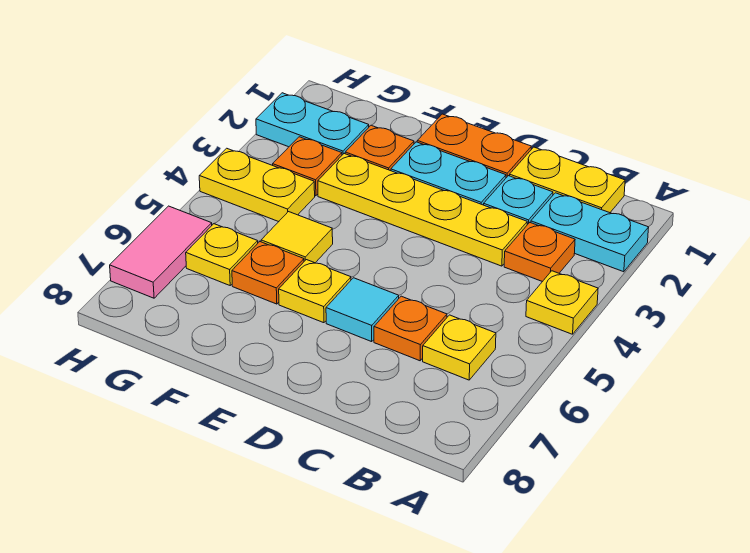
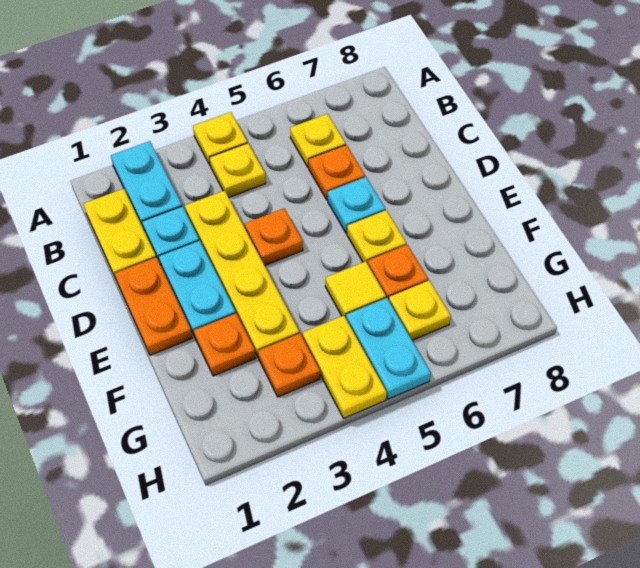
orange 1x1 plate [504,223,575,282] -> orange 1x1 plate moved to [245,208,303,266]
none -> yellow 1x1 plate [209,143,266,198]
cyan 1x1 tile [326,278,399,342] -> cyan 1x1 plate [328,177,385,233]
cyan 1x2 plate [256,93,369,155] -> cyan 1x2 plate moved to [346,298,431,399]
pink 1x2 tile [110,206,212,298] -> none

